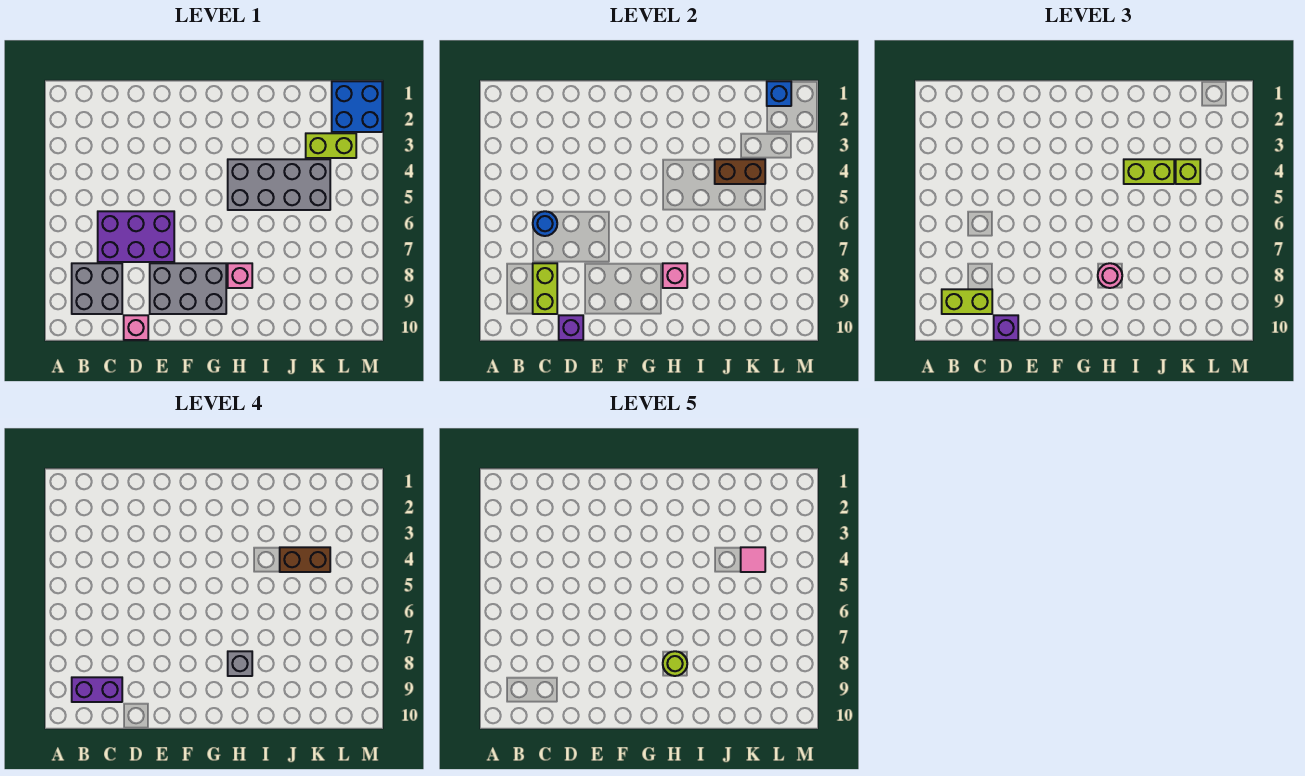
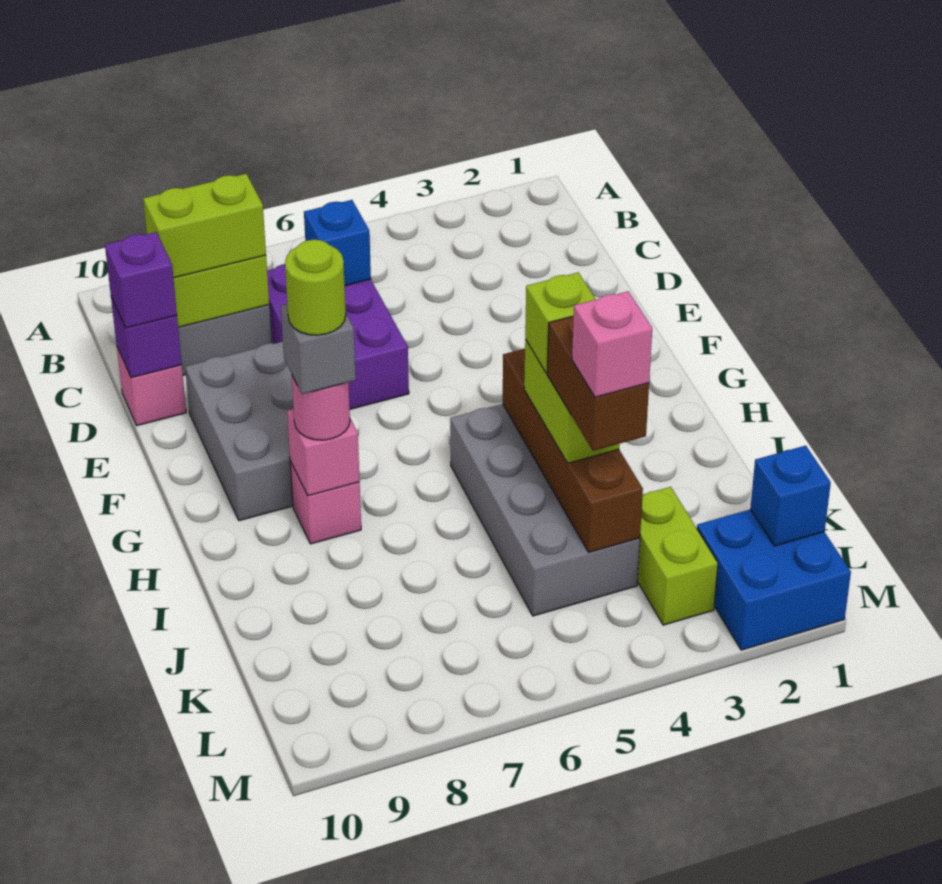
lime 1x2 brick [942,289,992,314] -> lime 1x2 brick turned to [143,174,266,278]
purple 1x2 brick [72,677,122,702] -> none
blue 1x1 round brick [533,211,557,236] -> blue 1x1 brick [304,200,371,286]
brown 1x2 brick [715,159,765,184] -> brown 1x4 brick [503,349,643,552]
lime 1x1 brick [1176,159,1200,184] -> lime 1x1 brick moved to [525,272,596,374]
pink 1x1 tile [741,547,765,572] -> pink 1x1 brick [572,291,652,397]

